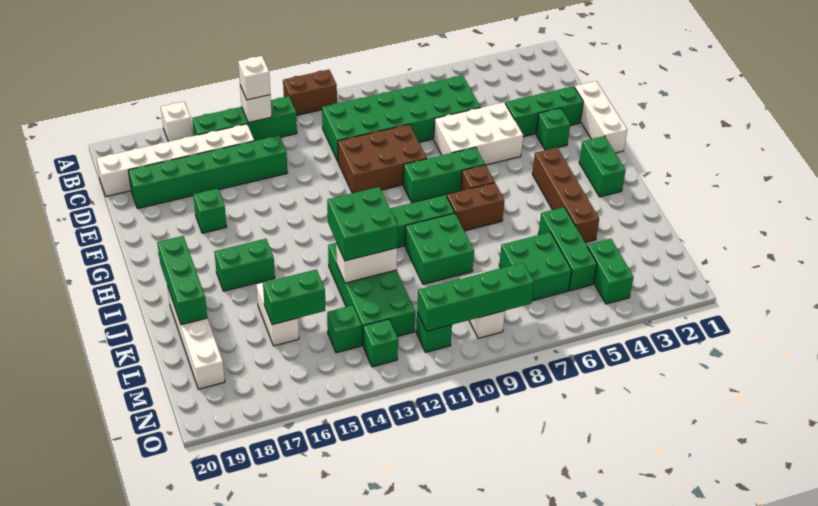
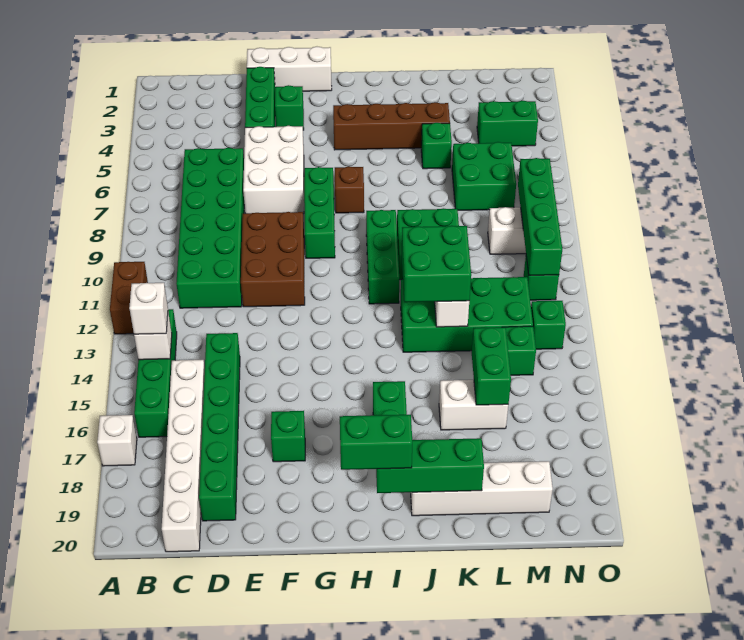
green 1x2 brick [579,136,626,197] -> green 1x2 brick moved to [340,415,412,470]
brown 1x2 brick [447,183,504,231] -> none
green 1x3 brick [539,207,597,291] -> green 1x1 brick [421,123,452,169]

